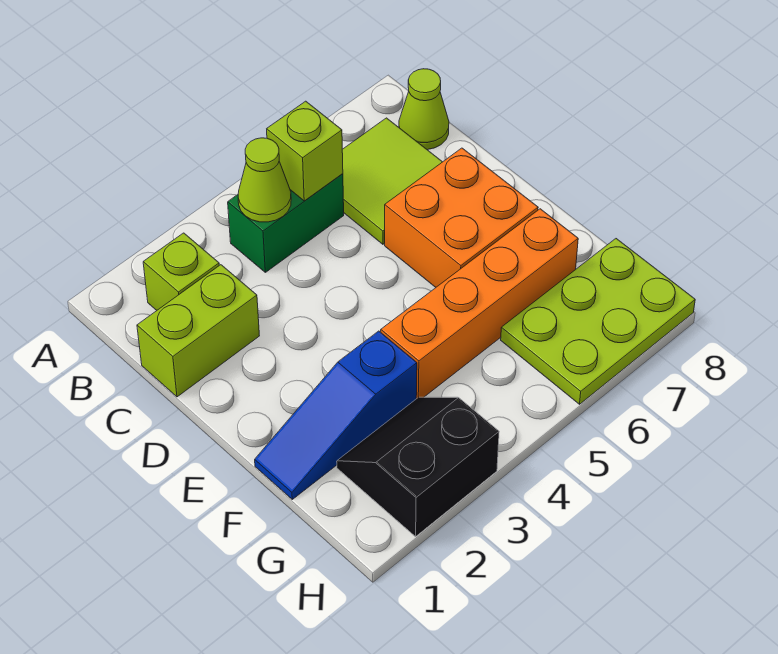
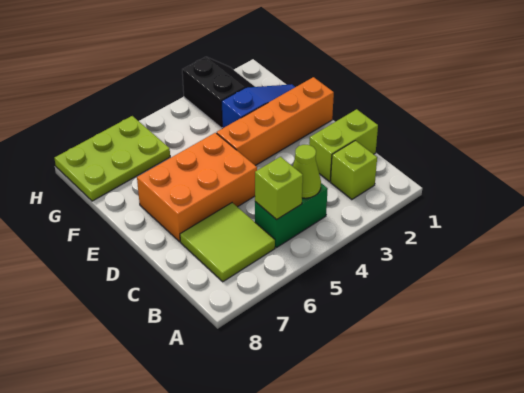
lime 1x1 cone [399,69,449,150] -> none
orange 2x2 brick [385,148,538,287] -> orange 2x3 brick [137,133,257,242]
orange 1x4 brick [381,209,578,399] -> orange 1x4 brick moved to [217,77,334,166]
black 2x2 slope [337,397,499,536] -> black 2x2 slope turned to [182,57,255,128]

